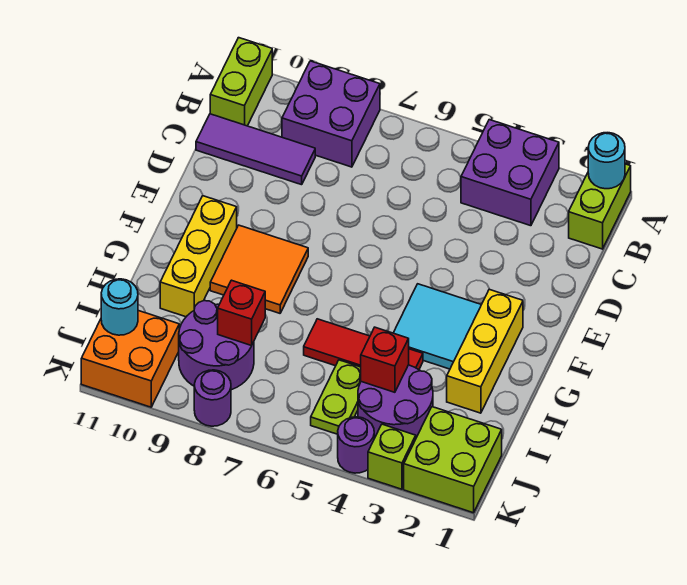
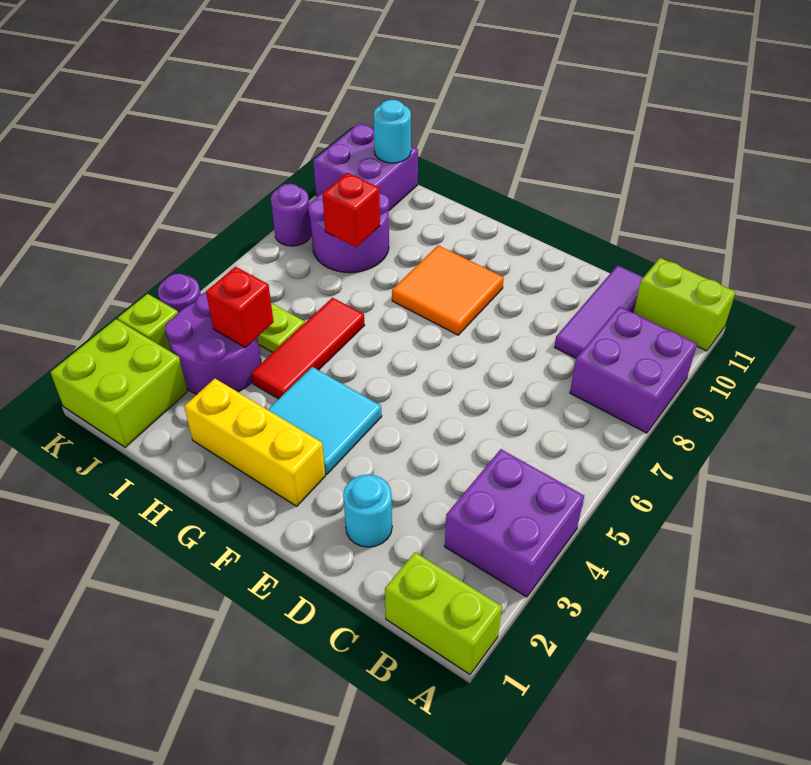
cyan 1x1 round brick [588,133,625,189] -> cyan 1x1 round brick moved to [343,475,392,547]
yellow 1x3 brick [160,196,237,317] -> none
orange 2x2 brick [81,311,179,407] -> purple 2x2 brick [313,123,418,210]

